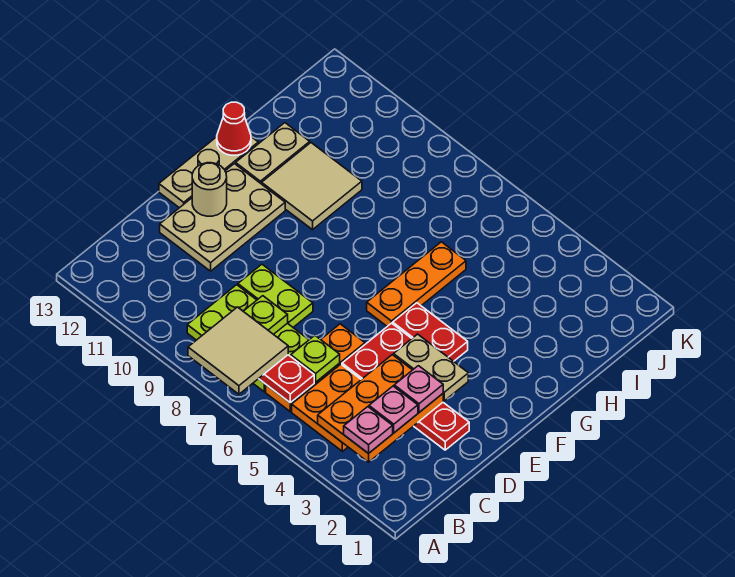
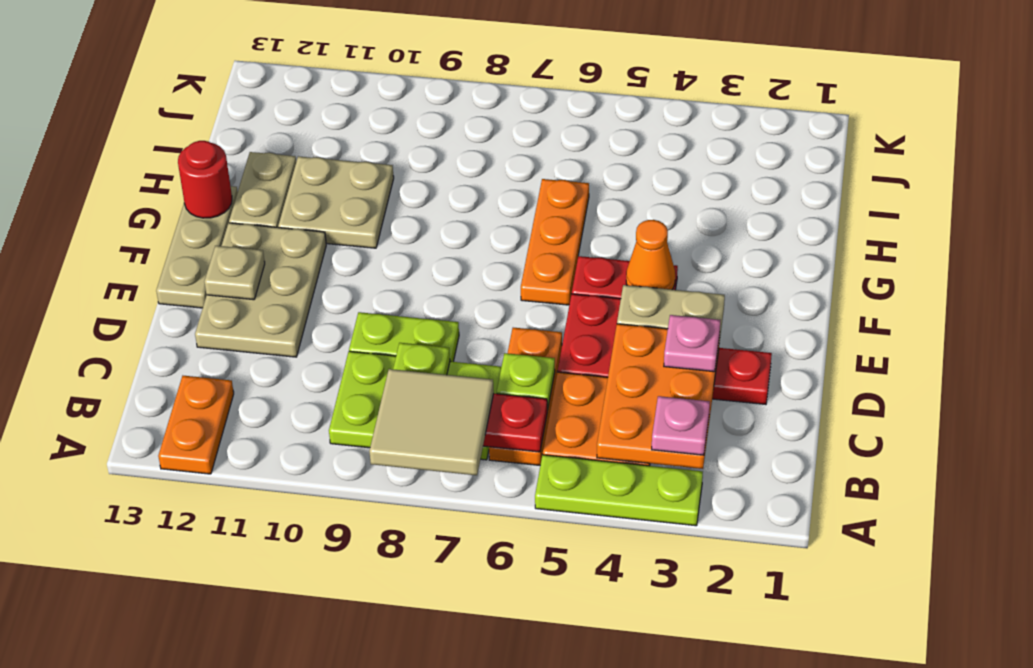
none -> lime 1x3 plate [535,455,703,526]
none -> orange 1x2 plate [158,376,234,474]
pink 1x1 plate [369,386,418,433] -> none
tan 1x1 round brick [192,163,227,216] -> tan 1x1 plate [204,246,265,300]
none -> orange 1x1 cone [626,220,675,290]
tan 2x2 tile [262,143,362,230] -> tan 2x2 plate [278,156,394,248]
red 1x1 cone [217,102,251,155] -> red 1x1 round brick [178,141,232,218]

